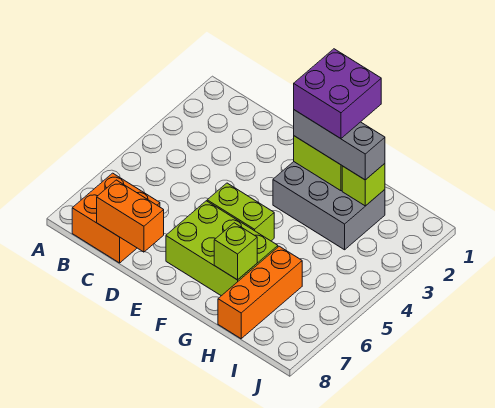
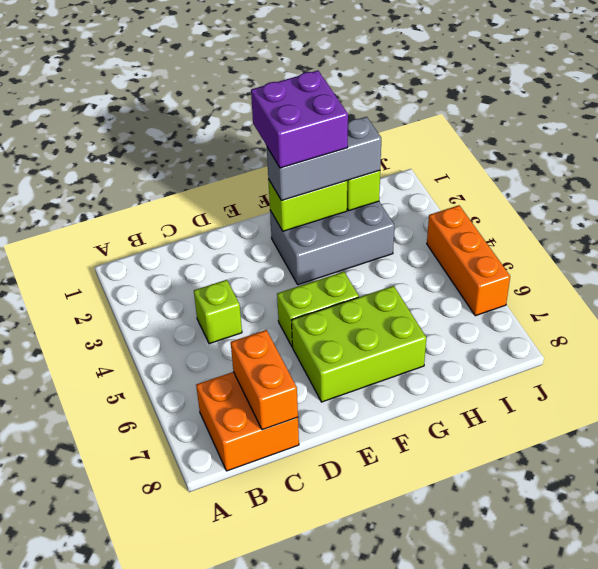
orange 1x2 brick [97,180,164,252] -> orange 1x2 brick turned to [231,330,298,430]
lime 1x1 brick [214,223,257,280] -> lime 1x1 brick moved to [194,280,242,344]
orange 1x3 brick [218,246,302,339] -> orange 1x3 brick moved to [427,205,510,316]

